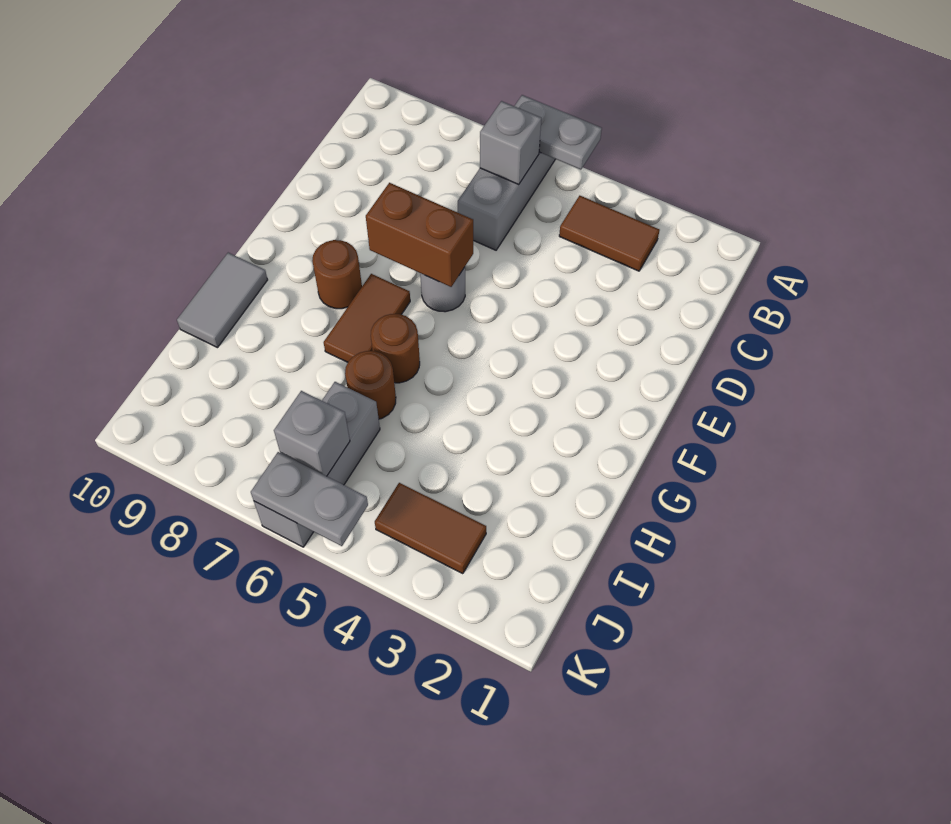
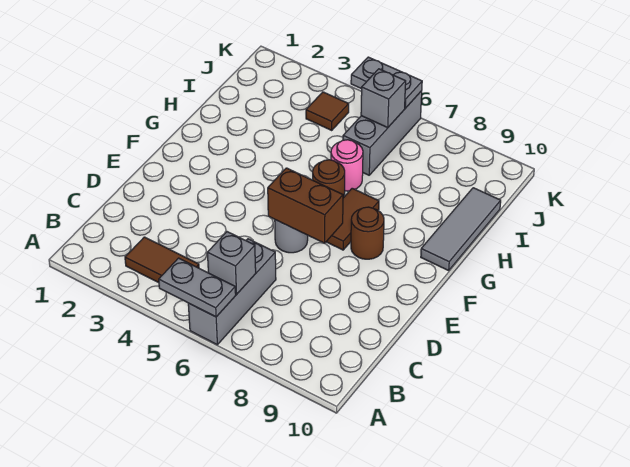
grey 1x2 tile [177,253,268,348] -> grey 1x3 tile [421,188,501,271]
brown 1x1 round brick [345,351,396,419] -> pink 1x1 round brick [331,140,363,191]
brown 1x2 tile [375,483,486,574] -> brown 1x1 tile [306,92,349,130]

